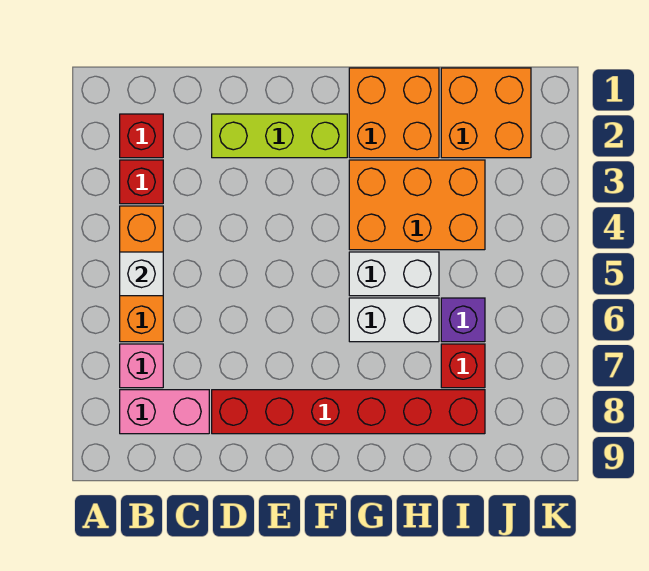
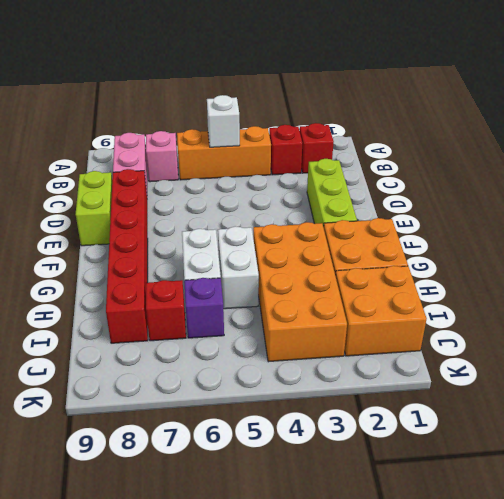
none -> lime 1x2 brick [76,171,112,246]
orange 2x3 brick [349,160,485,250] -> orange 2x4 brick [253,222,347,362]

